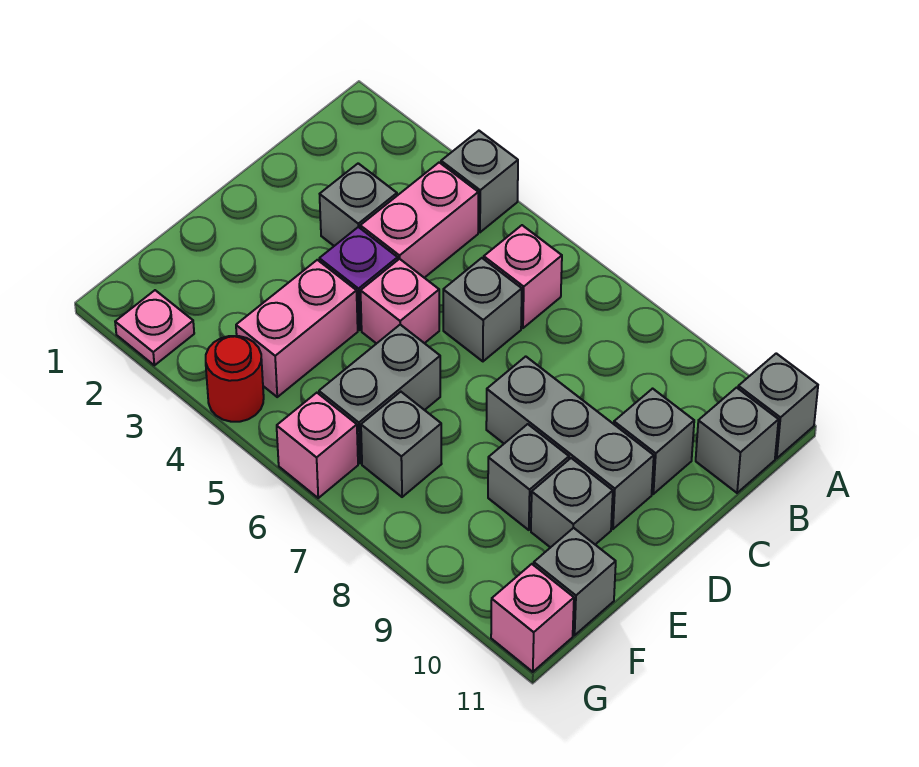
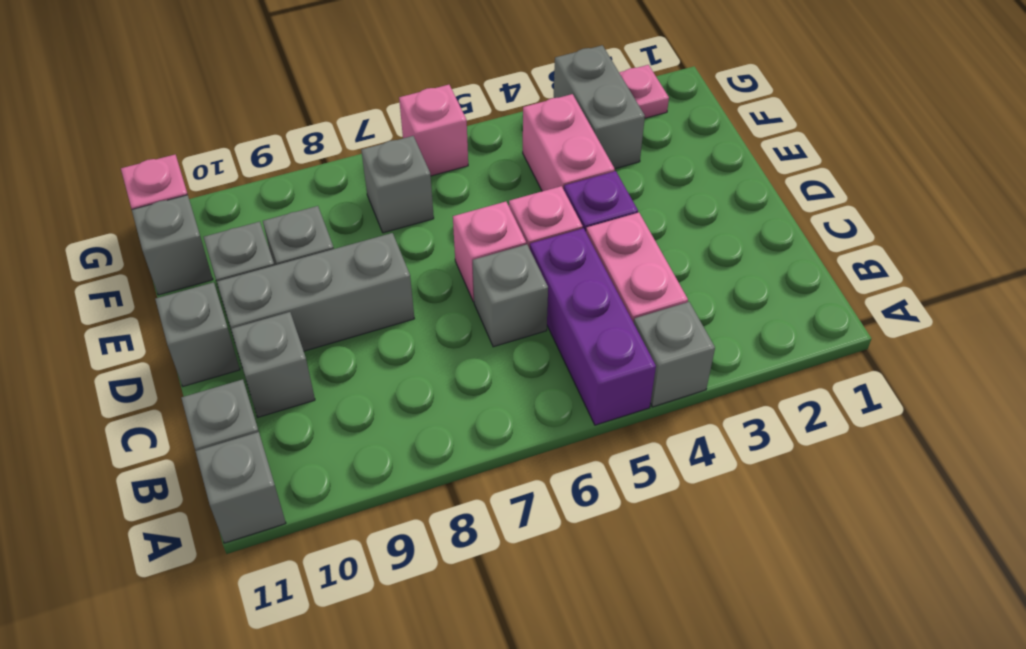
none -> purple 1x3 brick [530,228,656,425]
pink 1x1 brick [484,225,562,328] -> pink 1x1 brick moved to [453,202,526,302]
grey 1x1 brick [320,163,397,246] -> grey 1x1 brick moved to [155,282,240,386]
grey 1x2 brick [319,325,440,463] -> grey 1x2 brick moved to [554,45,645,169]
red 1x1 round brick [206,336,264,422] -> none

